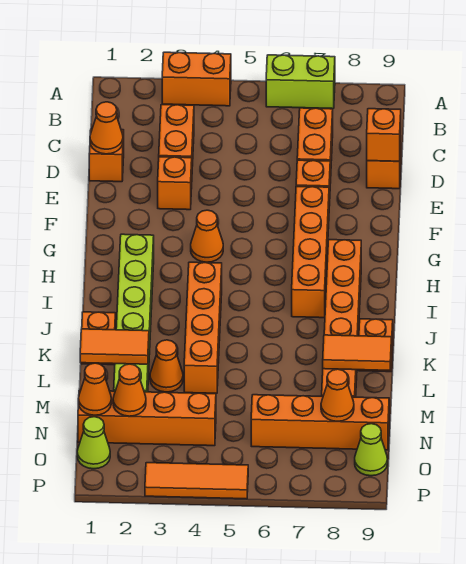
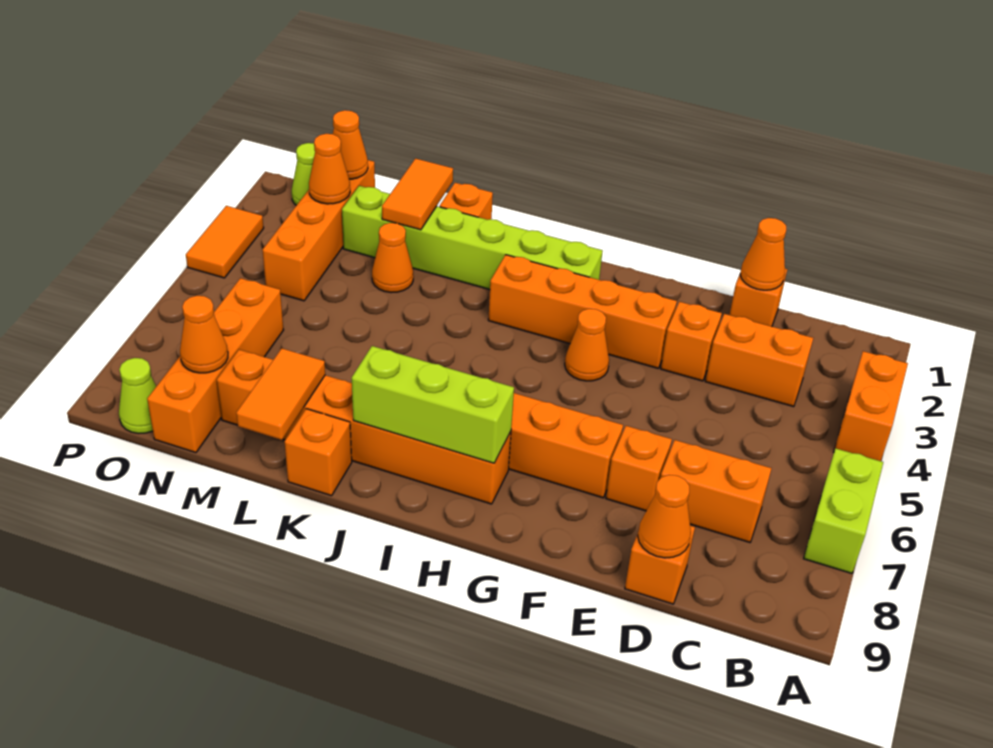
orange 1x1 brick [367,109,401,161] -> orange 1x1 cone [638,475,691,558]
none -> lime 1x3 brick [352,346,514,463]
orange 1x4 brick [184,262,222,393] -> orange 1x4 brick moved to [488,255,677,368]
orange 1x3 tile [145,463,248,499] -> orange 1x2 tile [186,206,264,278]

